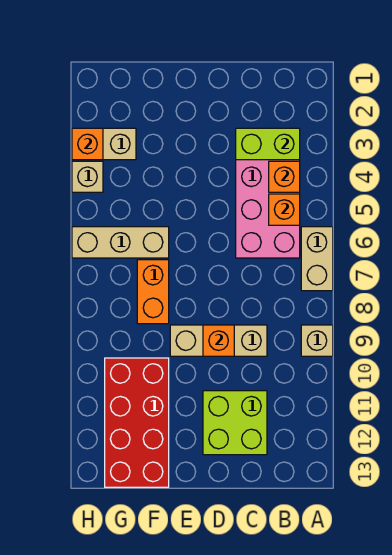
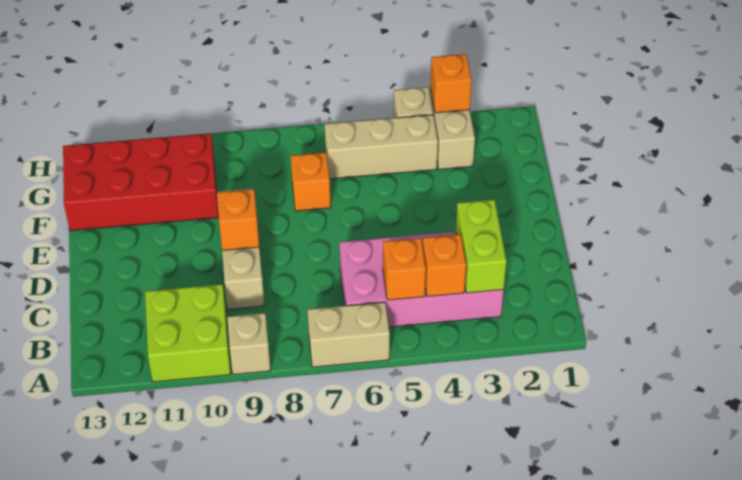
lime 2x2 brick [203,391,267,455] -> lime 2x2 brick moved to [145,284,231,382]
tan 1x3 brick [72,227,169,258] -> tan 1x3 brick turned to [325,115,438,179]
orange 1x2 brick [137,260,169,324] -> orange 1x1 brick [291,152,331,211]

